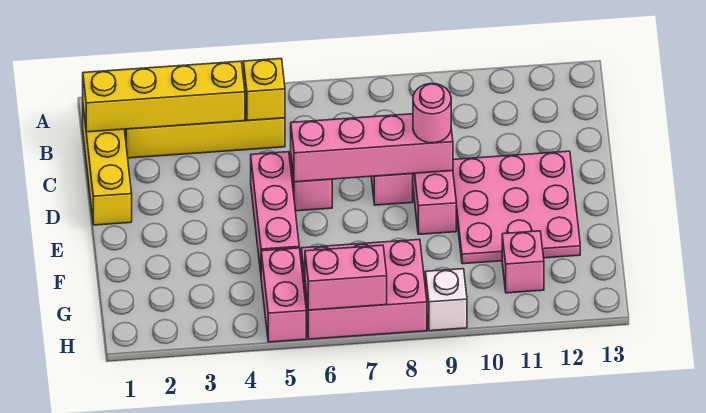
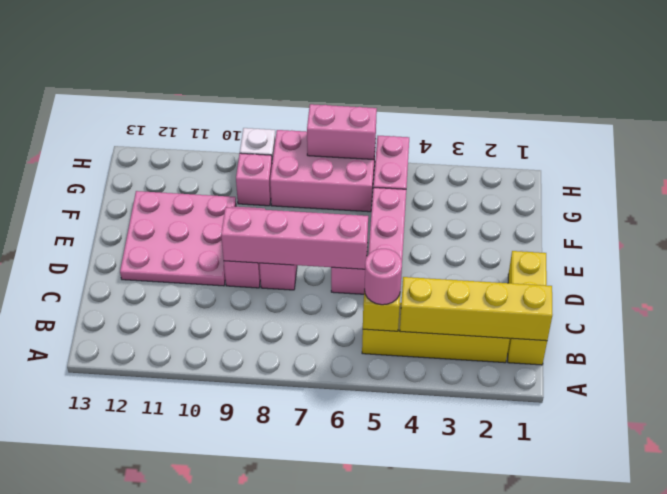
pink 1x1 round brick [413,84,451,143] -> pink 1x1 round brick moved to [364,249,402,305]
pink 1x1 brick [502,231,544,293] -> pink 1x1 brick moved to [236,153,272,206]

